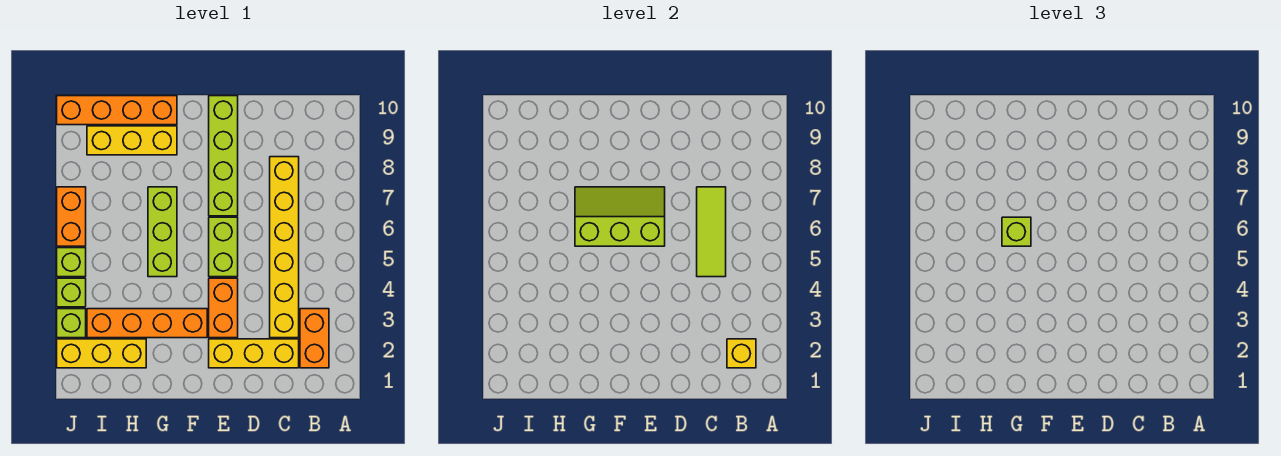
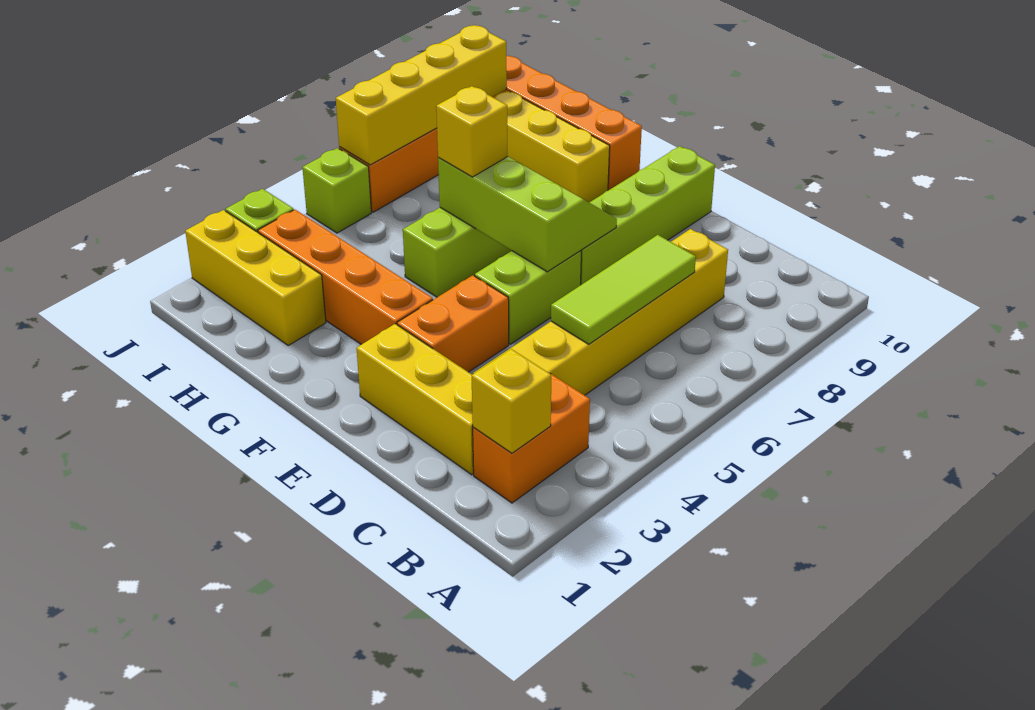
lime 1x1 brick [1002,217,1031,246] -> yellow 1x1 brick [436,86,507,177]
lime 1x1 brick [57,278,86,307] -> none
none -> yellow 1x4 brick [336,25,507,165]

